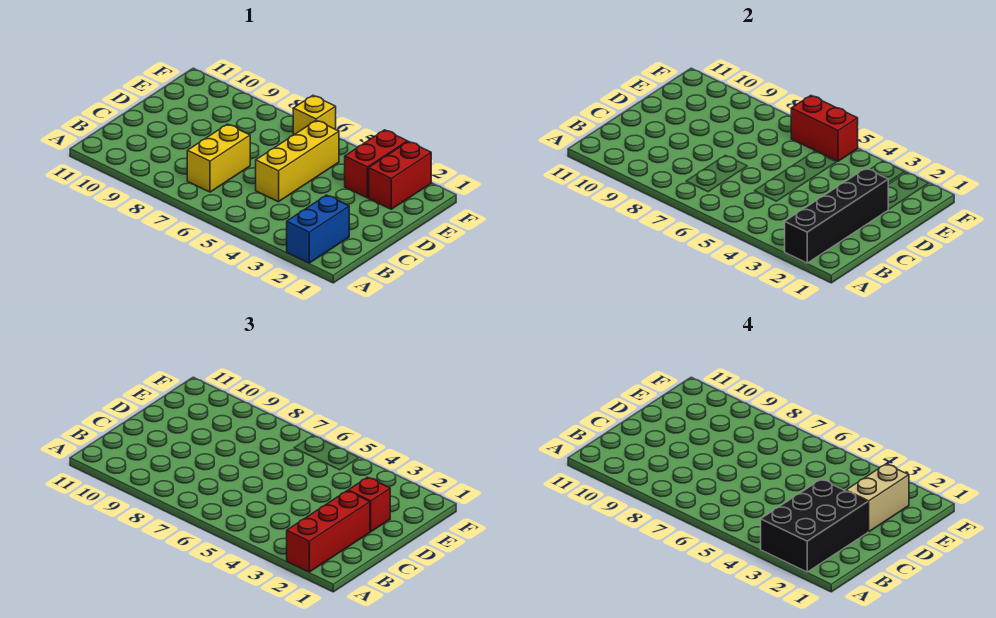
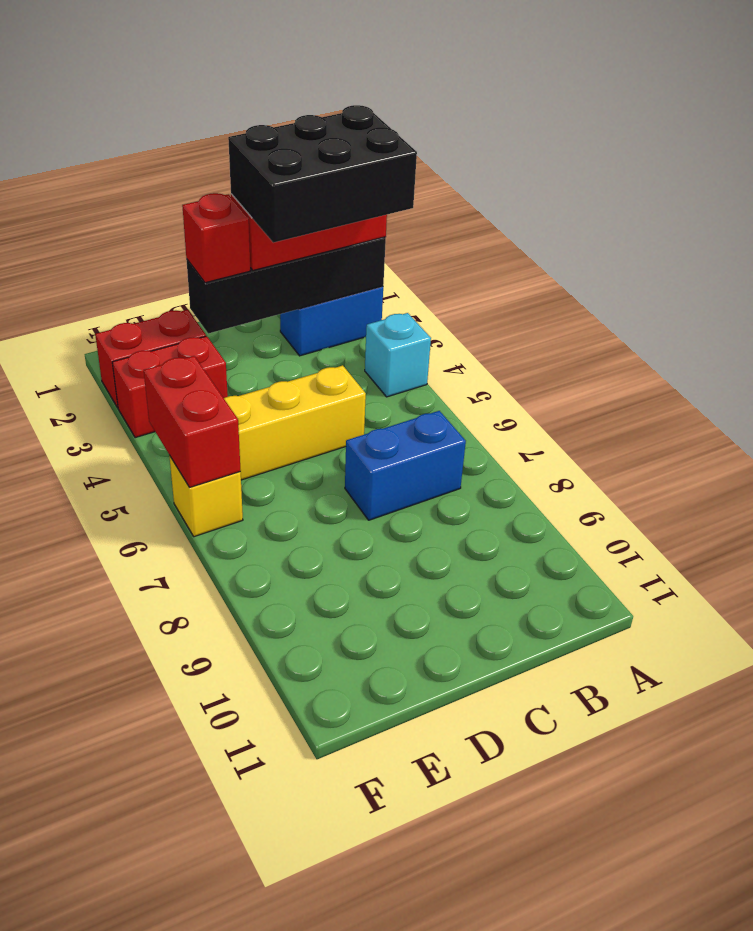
none -> cyan 1x1 brick [365,313,431,397]
yellow 1x2 brick [187,124,250,192] -> blue 1x2 brick [345,411,466,520]
tan 1x2 brick [846,464,909,532] -> none

